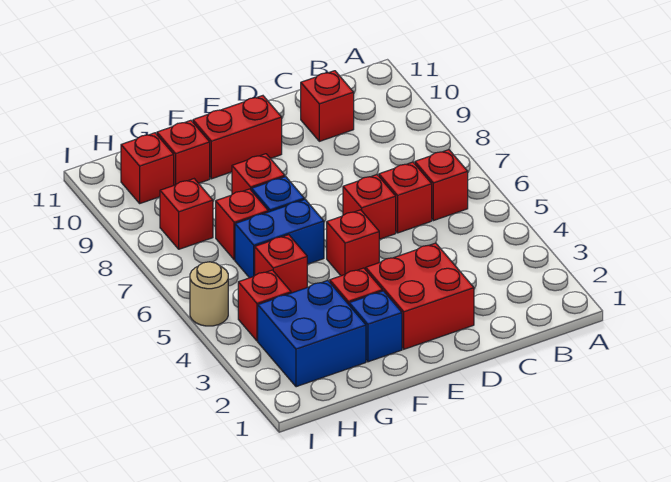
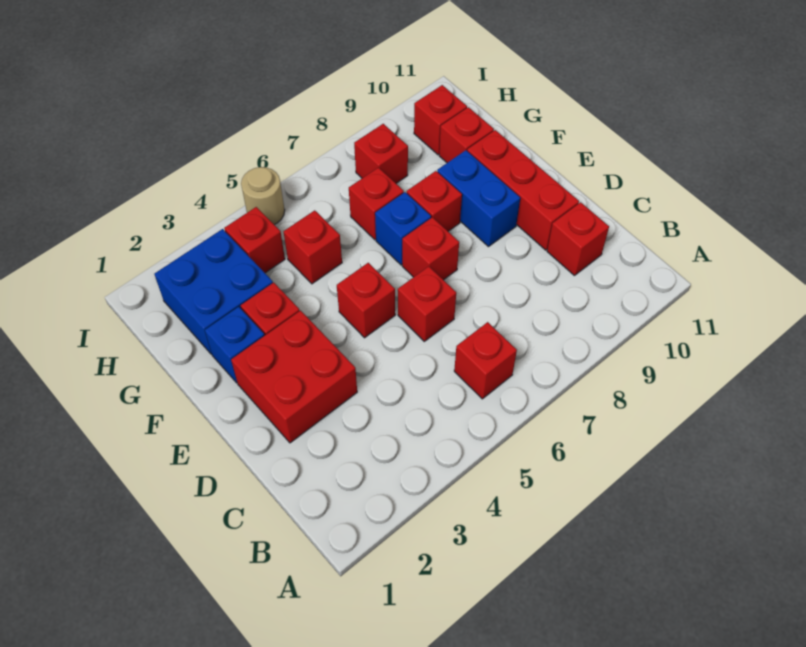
red 1x1 brick [379,162,432,233] -> red 1x1 brick moved to [402,217,459,280]
red 1x2 brick [193,96,282,179] -> red 1x3 brick [467,130,579,250]
blue 1x2 brick [235,199,324,278] -> blue 1x2 brick moved to [437,150,520,247]

